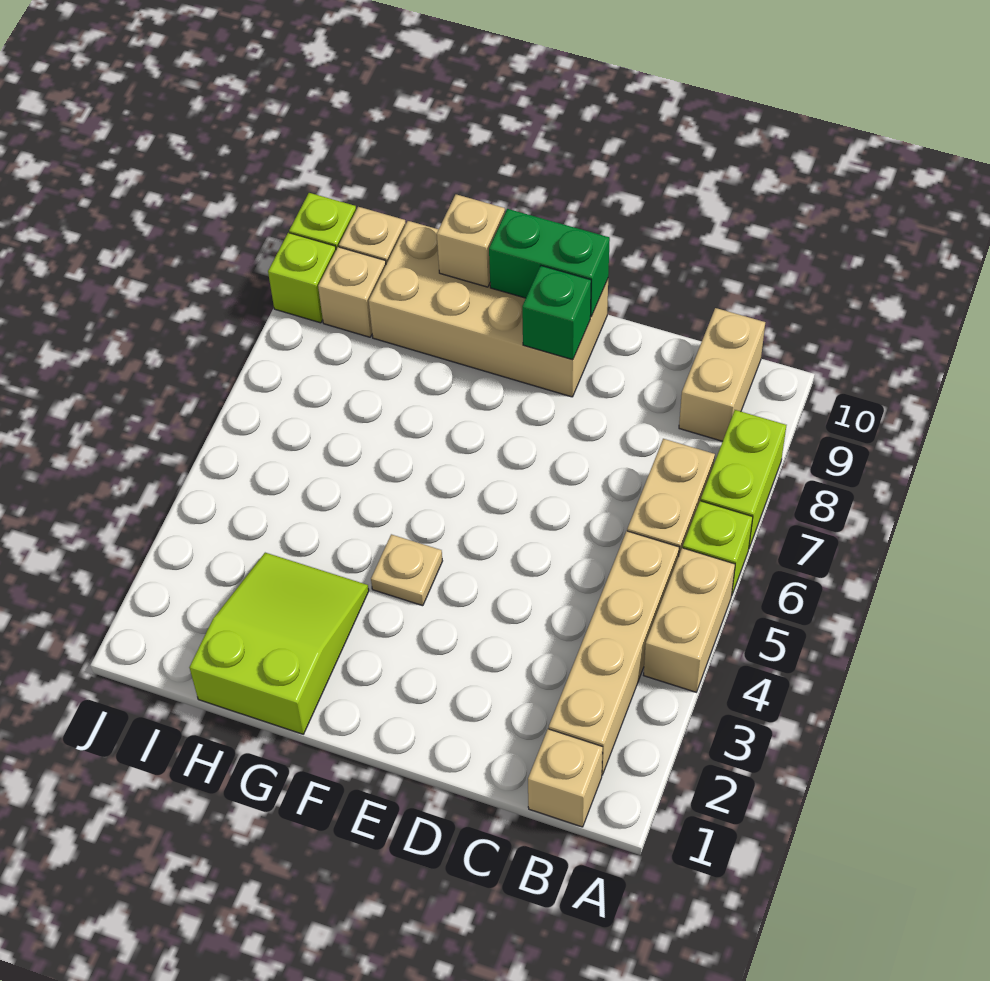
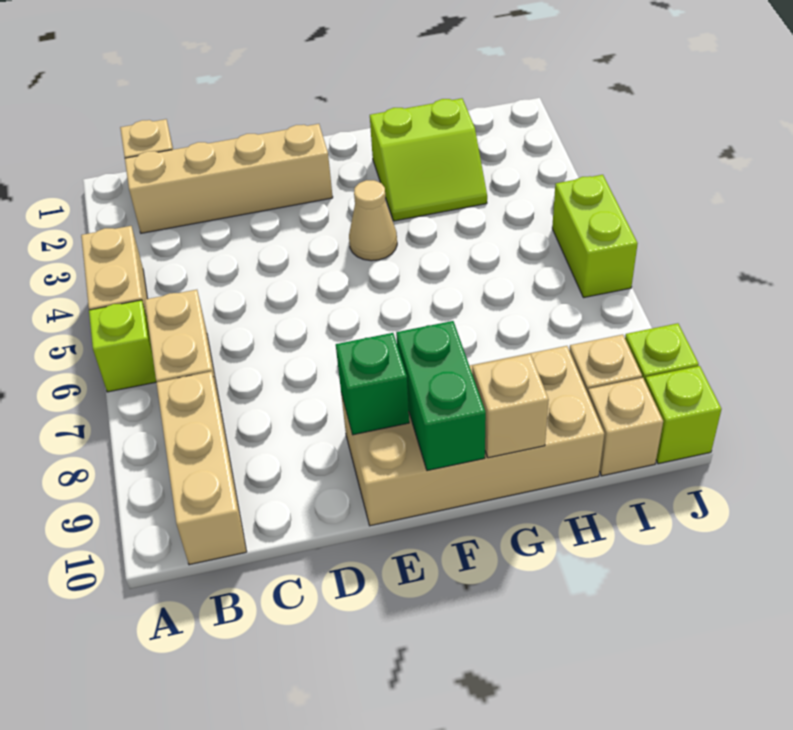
lime 1x2 brick [701,410,786,548] -> lime 1x2 brick moved to [552,175,638,298]
tan 1x4 brick [549,531,679,775] -> tan 1x4 brick turned to [125,124,333,233]
tan 1x2 brick [679,308,765,441] -> tan 1x3 brick [156,371,247,565]
green 1x2 brick [489,209,610,317] -> green 1x2 brick turned to [396,321,486,471]
tan 1x1 plate [371,534,442,606] -> tan 1x1 cone [349,180,397,261]
lime 2x3 slope [189,553,369,734] -> lime 2x2 slope [370,98,487,221]

